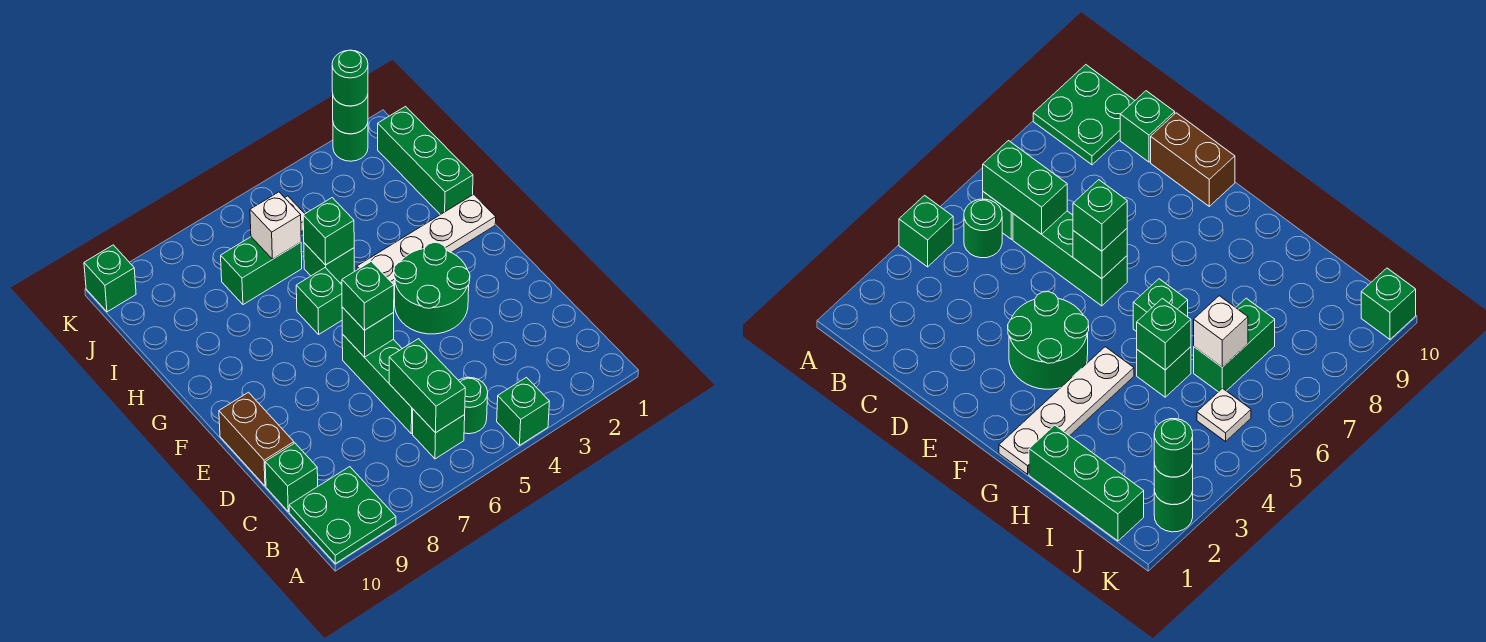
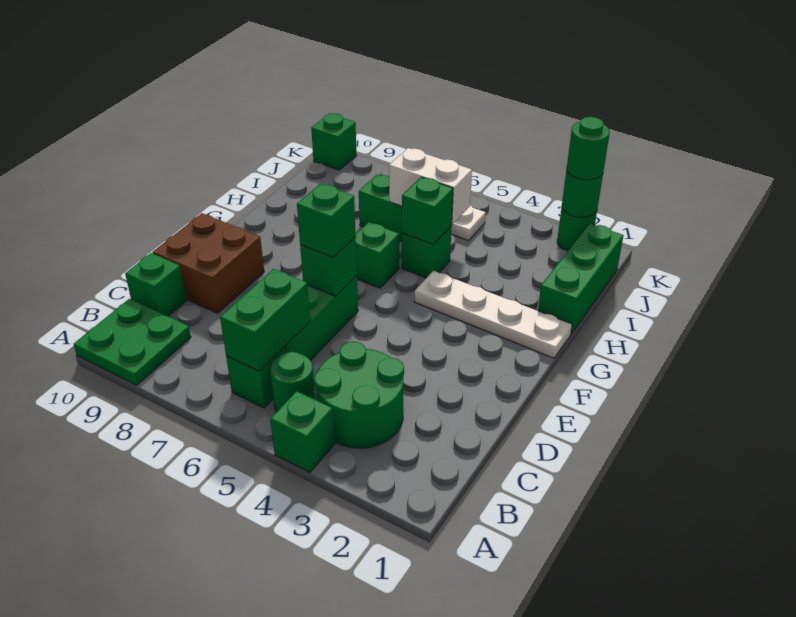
brown 1x2 brick [219,392,294,486] -> brown 2x2 brick [152,213,264,313]
green 2x2 round brick [394,243,470,334] -> green 2x2 round brick moved to [314,342,404,448]
white 1x1 brick [250,192,301,259] -> white 1x2 brick [389,148,472,224]

